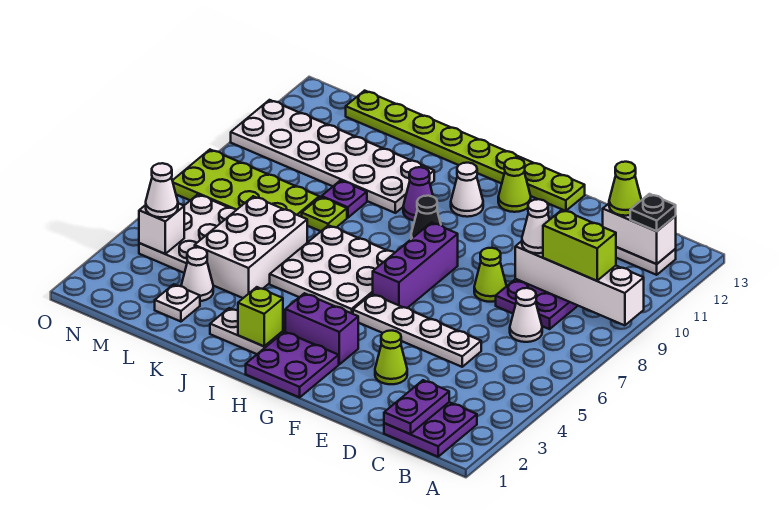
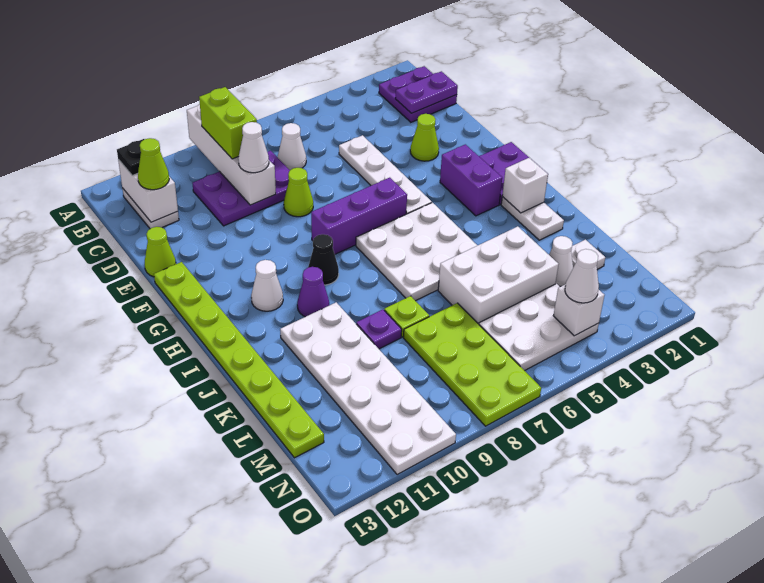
lime 1x1 cone [498,158,531,212] -> lime 1x1 cone moved to [145,227,176,277]
lime 1x1 brick [238,287,283,346] -> white 1x1 brick [502,158,548,213]

